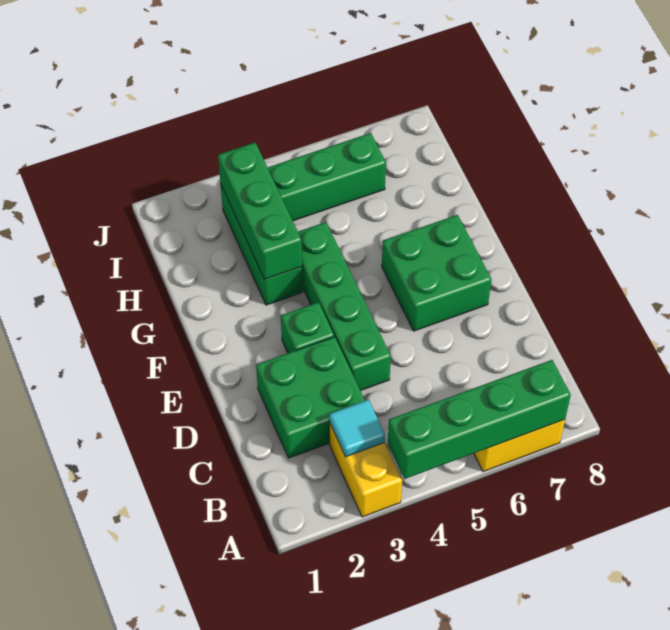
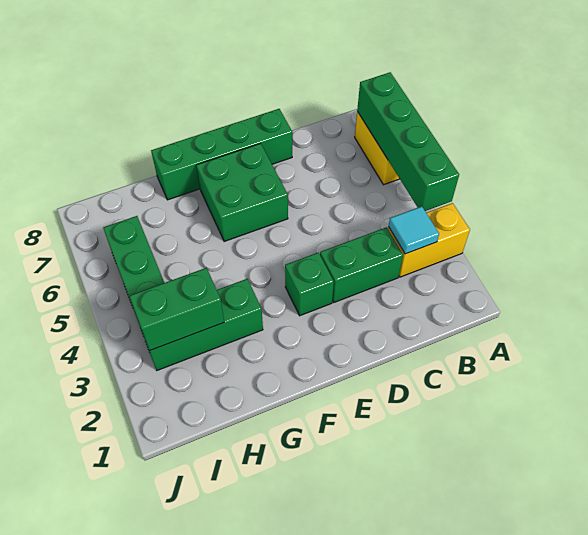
green 2x2 brick [256,337,365,458] -> green 1x2 brick [320,227,403,302]
green 1x4 brick [298,222,391,391] -> green 1x4 brick moved to [151,109,292,200]
green 1x3 brick [218,143,302,279] -> green 1x2 brick [130,268,224,351]

